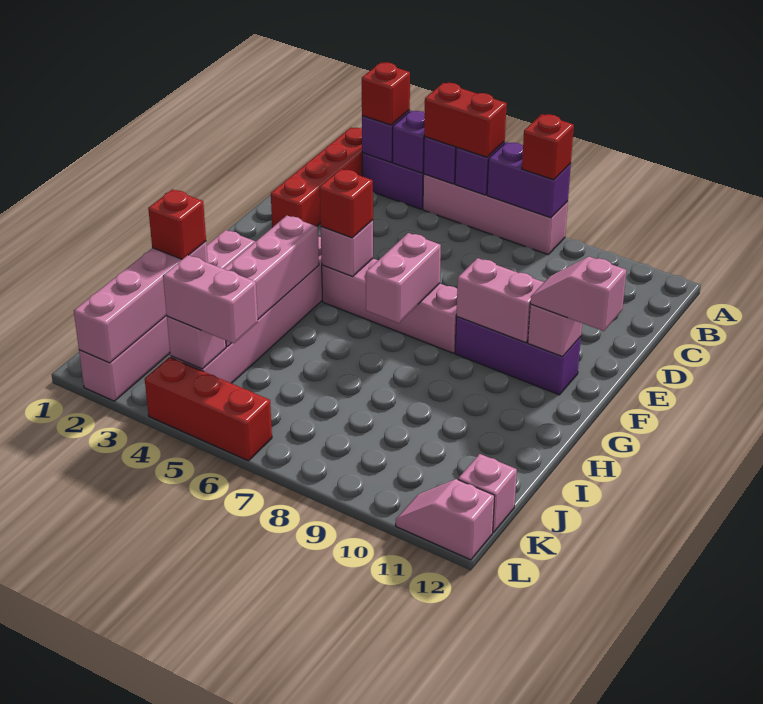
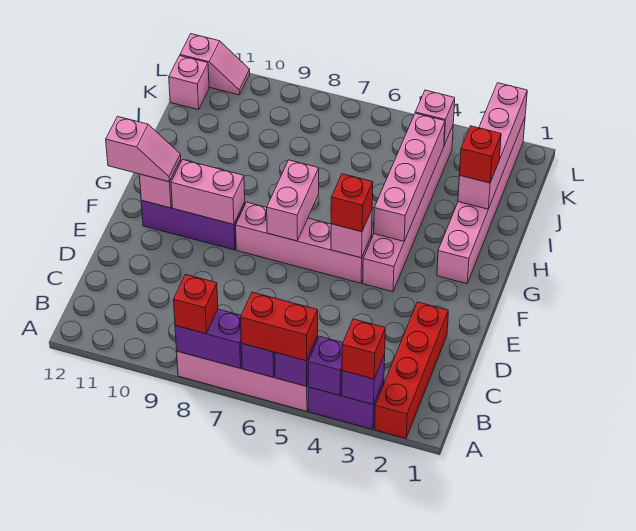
pink 1x2 brick [163,255,258,344] -> none
red 1x3 brick [145,357,272,461] -> none

